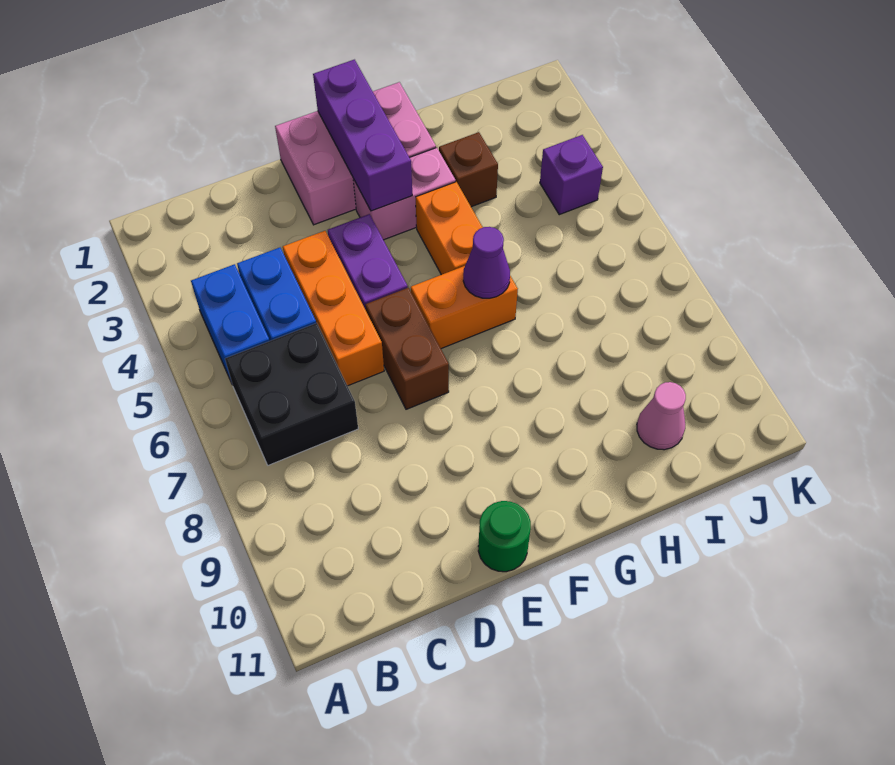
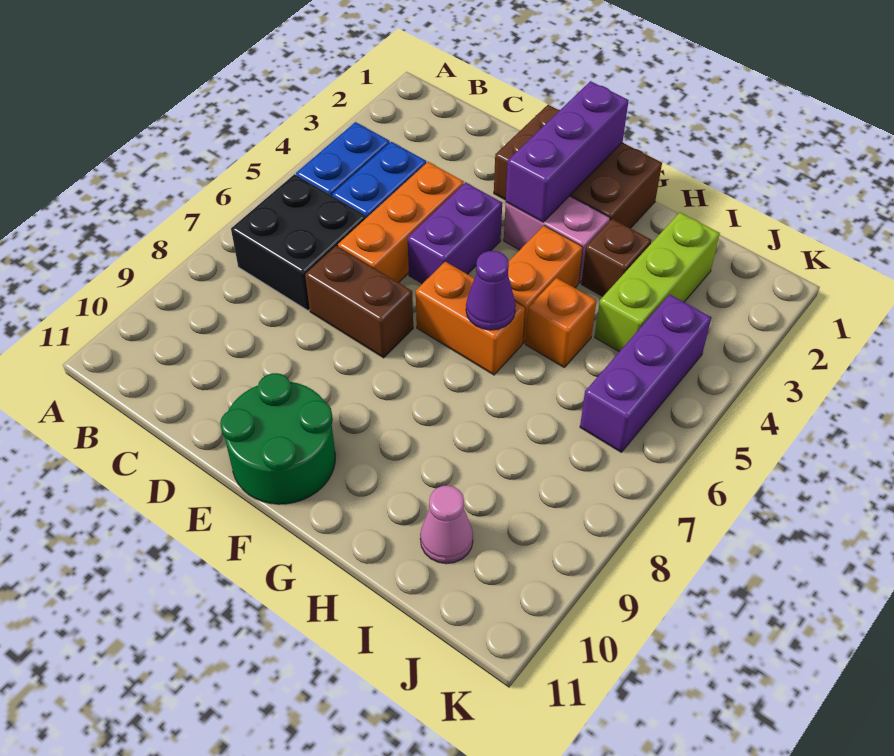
pink 2x3 brick [275,82,436,225] -> brown 2x3 brick [494,105,662,228]
brown 1x2 brick [365,288,449,409] -> brown 1x2 brick turned to [305,246,413,358]
green 1x1 round brick [478,501,531,572] -> green 2x2 round brick [220,373,335,504]
none -> orange 1x1 brick [526,278,596,367]
none -> lime 1x3 brick [595,212,720,352]
purple 1x1 brick [540,135,603,215] -> purple 1x3 brick [580,294,711,452]

